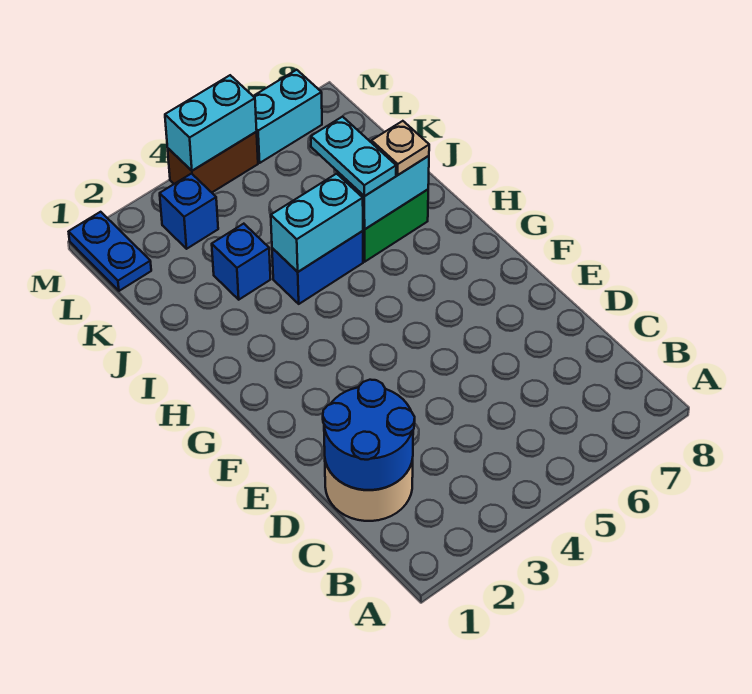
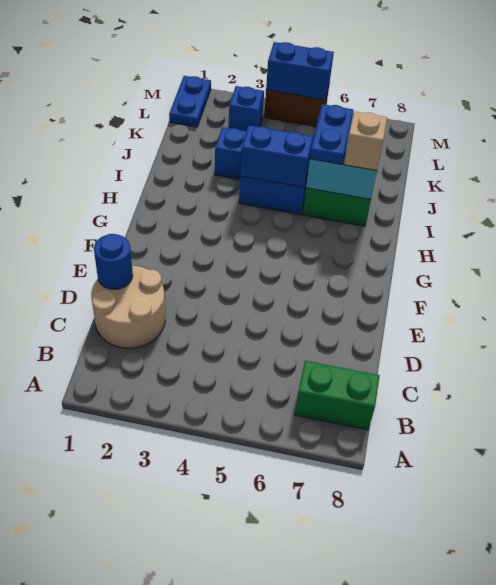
none -> green 1x2 brick [295,361,380,430]
blue 2x2 round brick [323,380,415,490] -> blue 1x1 round brick [94,234,133,289]
cyan 1x2 brick [271,174,363,272] -> blue 1x2 brick [240,125,313,187]
cyan 1x2 plate [311,117,396,196] -> blue 1x2 plate [310,104,353,164]
tan 1x1 plate [371,121,429,175] -> tan 1x1 brick [344,112,387,171]
cyan 1x2 brick [165,75,257,171] -> blue 1x2 brick [266,42,334,100]
cyan 1x2 brick [253,70,322,163] -> none

